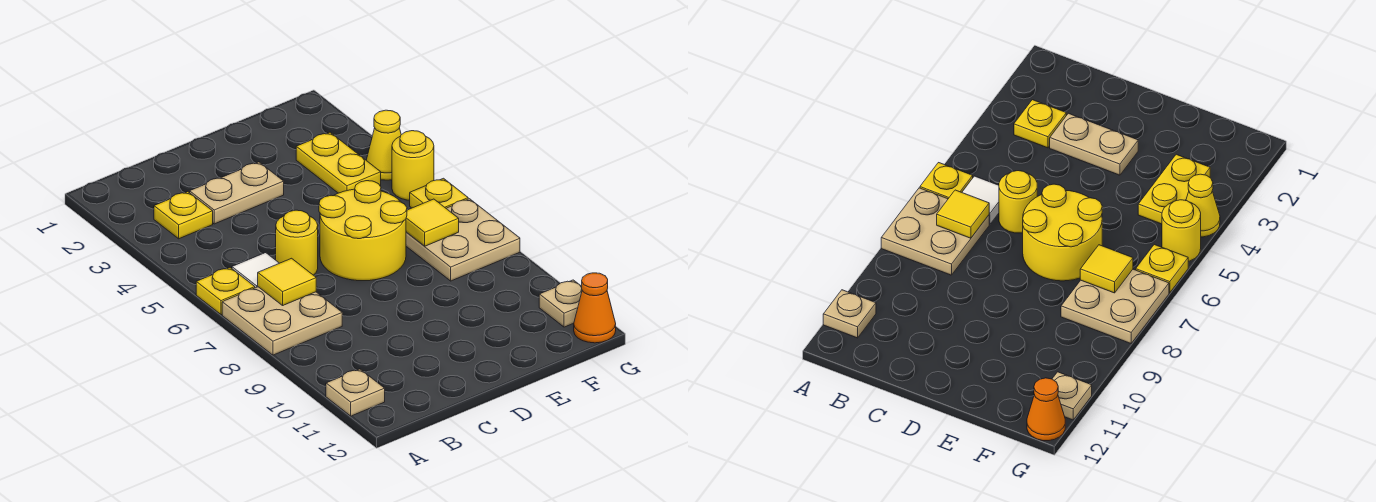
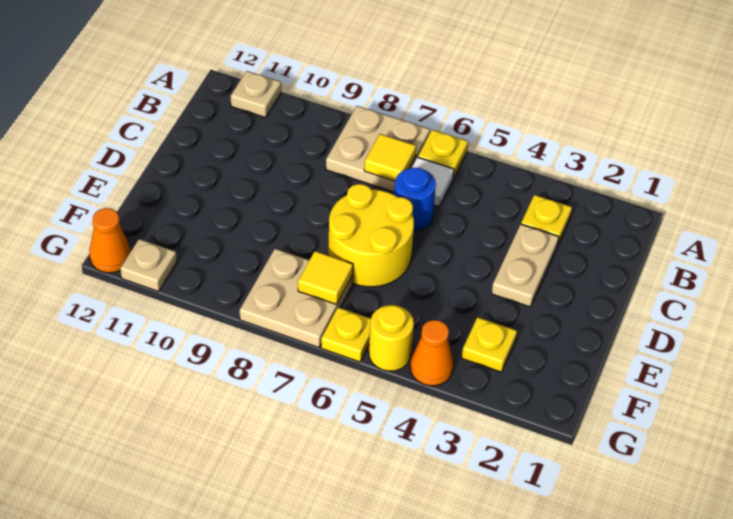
yellow 1x1 round brick [276,210,318,275] -> blue 1x1 round brick [394,168,436,231]
yellow 1x2 plate [296,132,381,193] -> yellow 1x1 plate [462,317,517,372]
yellow 1x1 cone [366,110,401,180] -> orange 1x1 cone [410,320,453,386]

